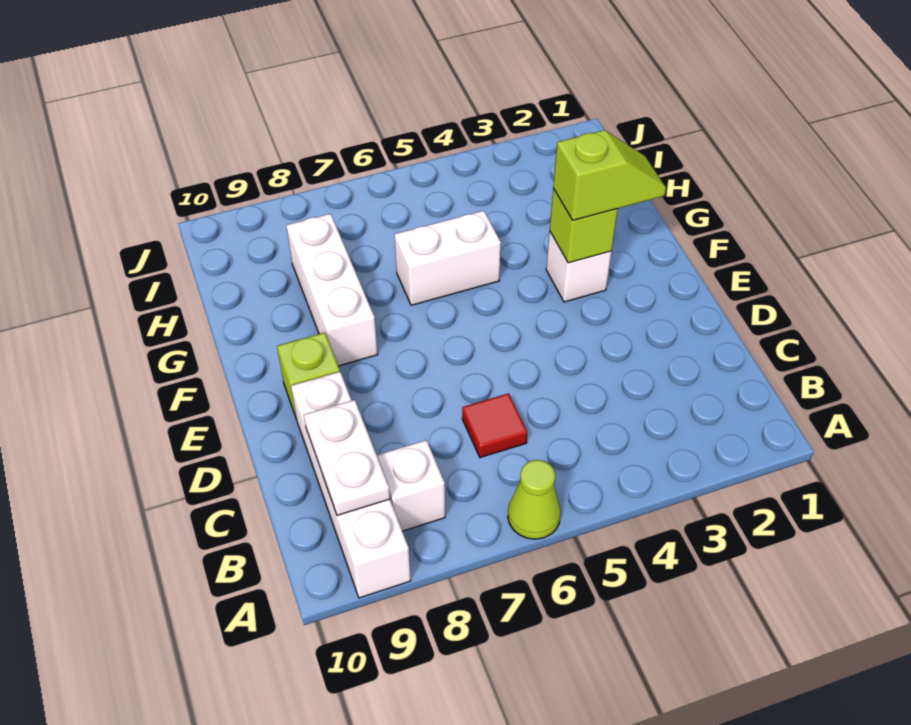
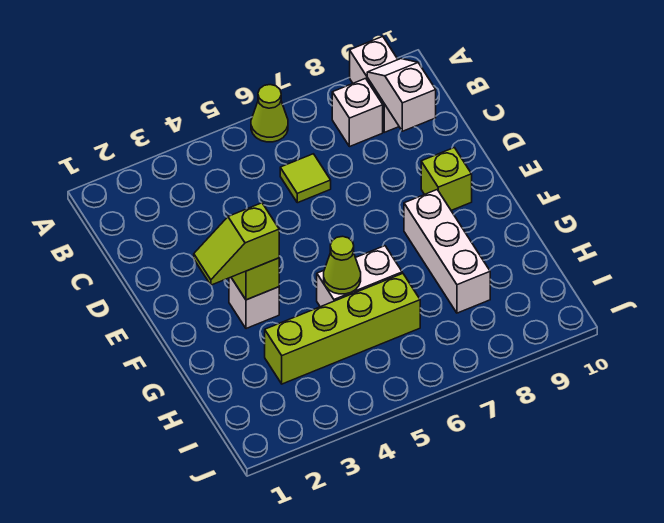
white 1x4 brick [291,372,411,598] -> white 1x2 brick [350,36,399,132]
white 1x2 plate [304,400,390,515] -> white 1x2 slope [367,59,436,131]
red 1x1 tile [462,393,528,458] -> lime 1x1 tile [280,154,331,203]
none -> lime 1x1 cone [324,236,361,294]
none -> lime 1x4 brick [265,273,420,384]

